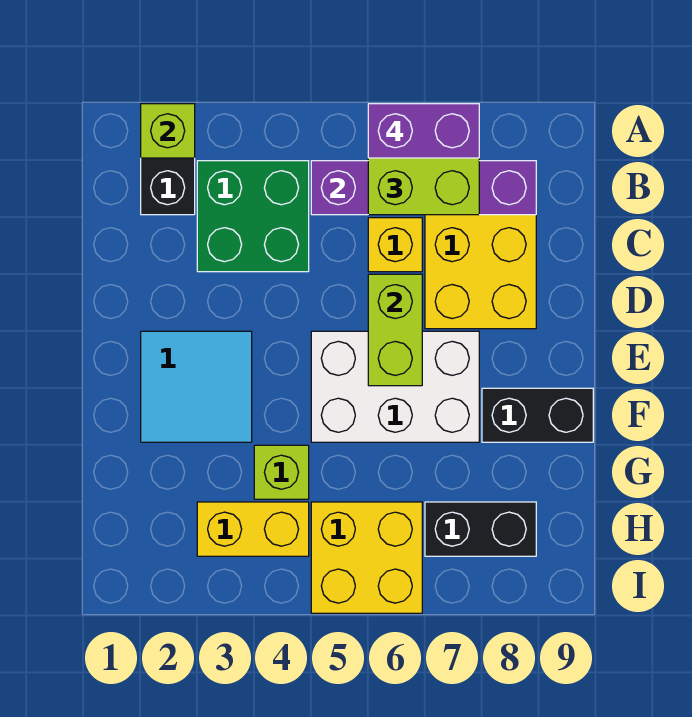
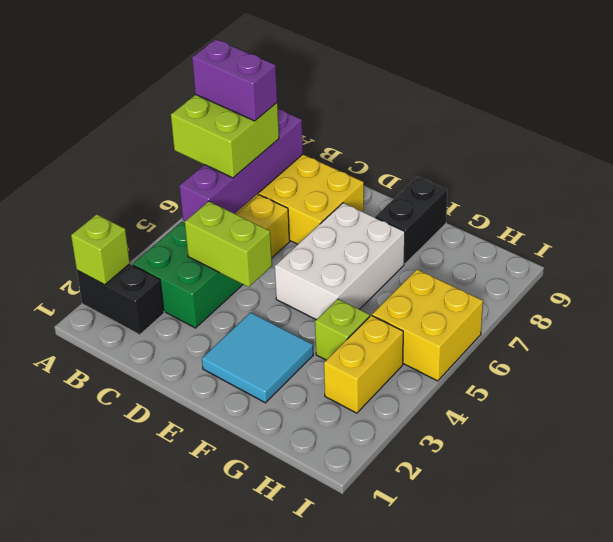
purple 1x2 brick [368,104,479,158] -> purple 1x2 brick turned to [192,39,277,121]
lime 1x2 brick [368,274,422,386] -> lime 1x2 brick moved to [185,201,272,287]
black 1x2 brick [425,502,536,556] -> none

